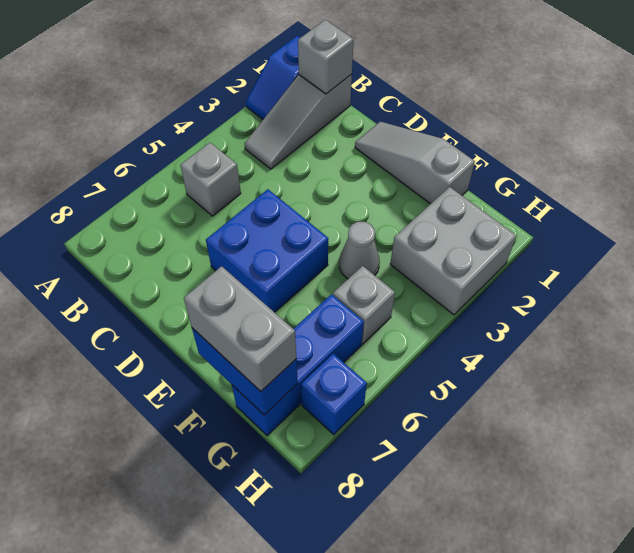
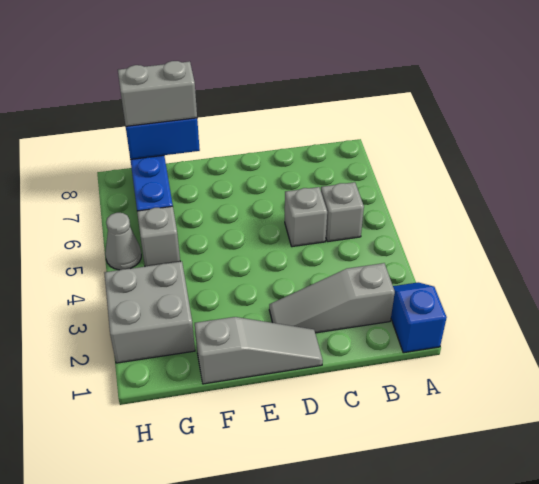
grey 1x3 slope [245,74,352,169] -> grey 1x3 slope turned to [269,263,395,333]
grey 1x1 brick [298,20,354,94] -> grey 1x1 brick moved to [285,187,327,247]
blue 2x2 brick [206,189,328,312] -> none
grey 1x1 cone [339,222,380,279] -> grey 1x1 cone moved to [105,213,141,270]
blue 1x1 brick [301,354,367,435] -> none

